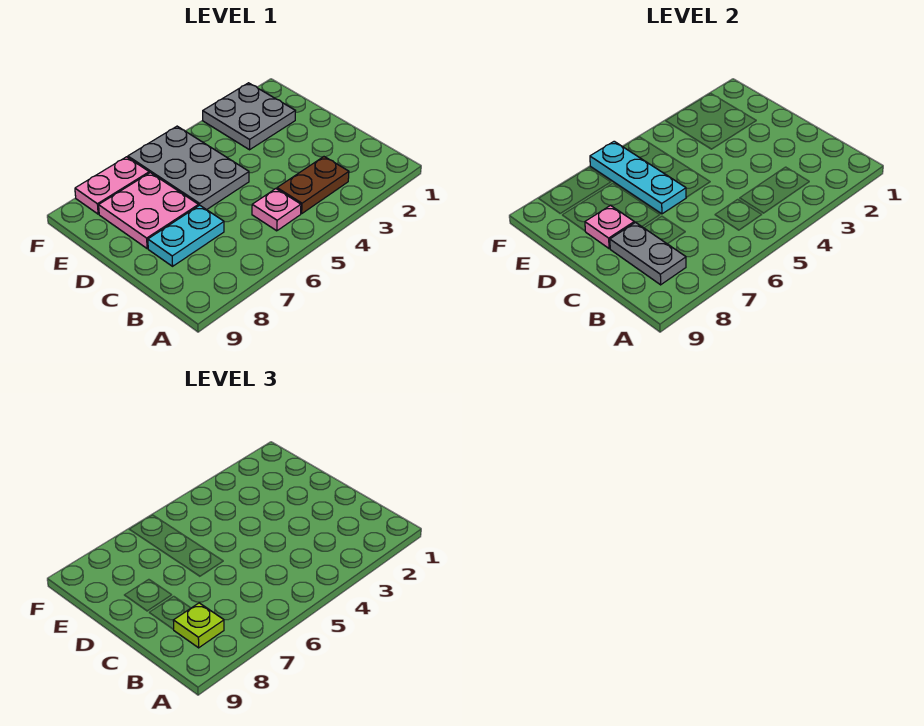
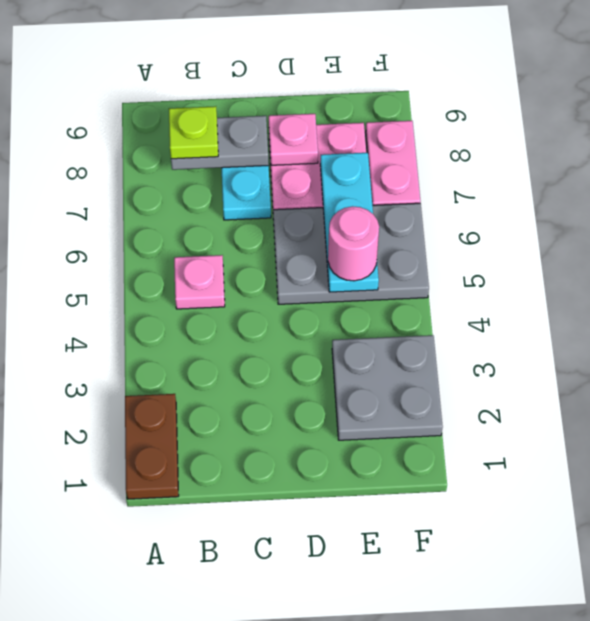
brown 1x2 plate [277,157,349,214] -> brown 1x2 plate moved to [125,394,179,499]
cyan 1x3 plate [590,141,686,214] -> cyan 1x3 plate turned to [320,153,379,292]
none -> pink 1x1 round brick [328,206,379,281]

